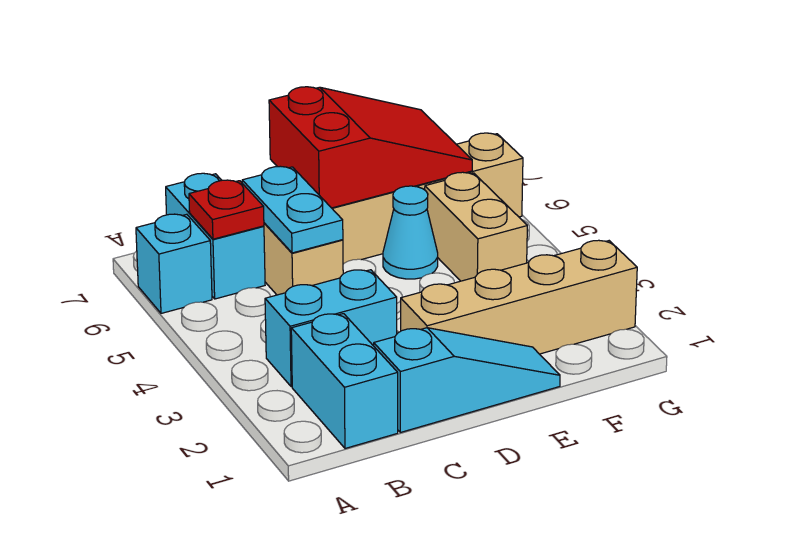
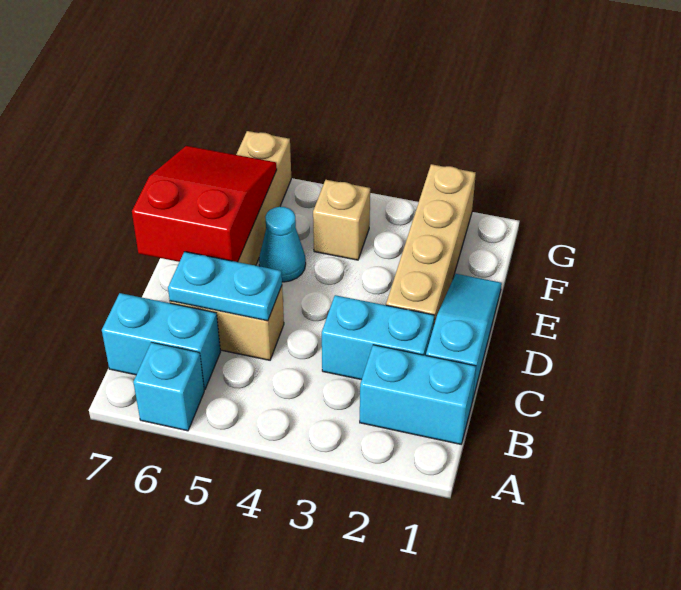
cyan 1x2 brick [265,270,397,387] -> cyan 1x2 brick turned to [322,295,434,380]
red 1x1 plate [189,180,264,239] -> none
tan 1x2 brick [425,172,527,281] -> tan 1x1 brick [313,180,370,260]

